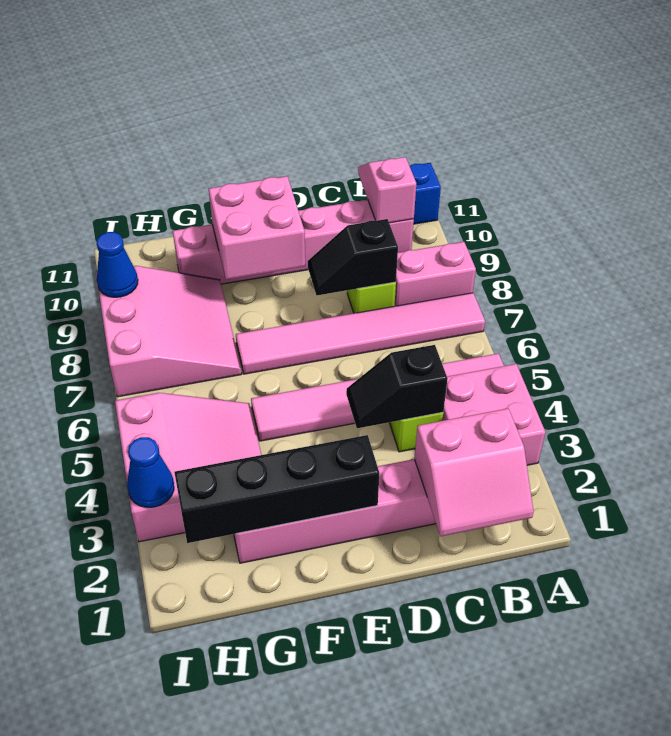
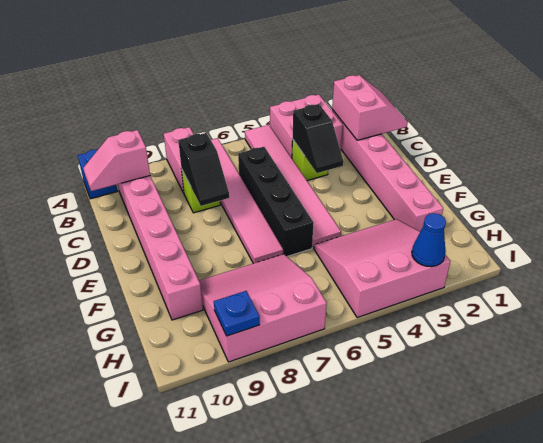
black 1x4 brick [174,435,380,543] -> black 1x4 brick moved to [238,147,314,256]
pink 2x2 brick [209,176,305,279] -> none
blue 1x1 cone [97,232,138,297] -> blue 1x1 plate [214,291,260,336]

